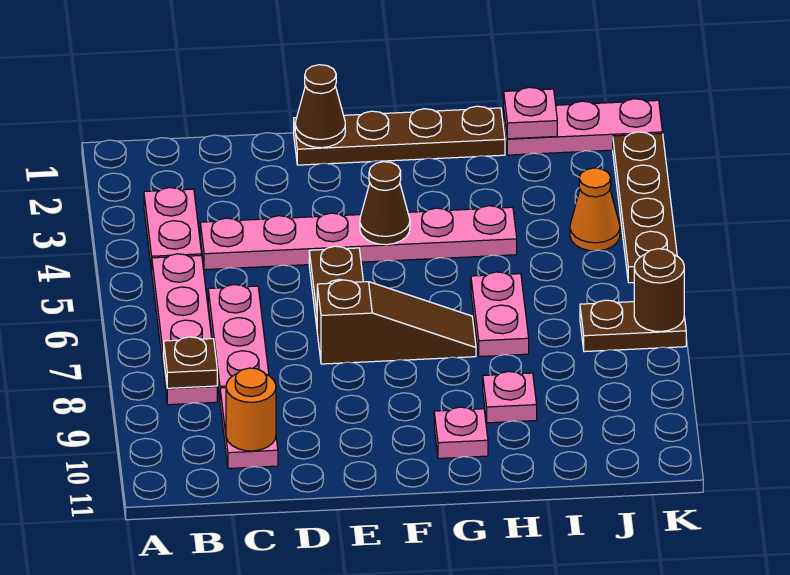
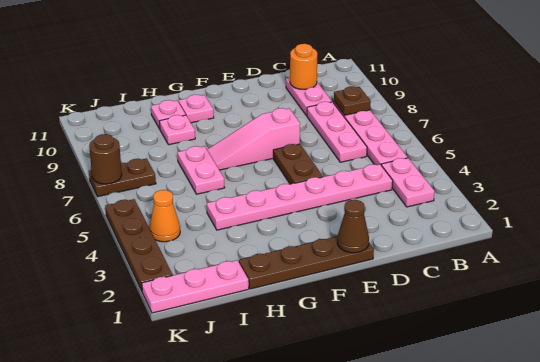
brown 1x3 slope [317,280,476,364] -> pink 1x3 slope [207,108,300,170]
brown 1x1 cone [360,162,410,245] -> none
pink 1x1 plate [504,87,557,139] -> pink 1x1 plate moved to [151,100,186,129]

